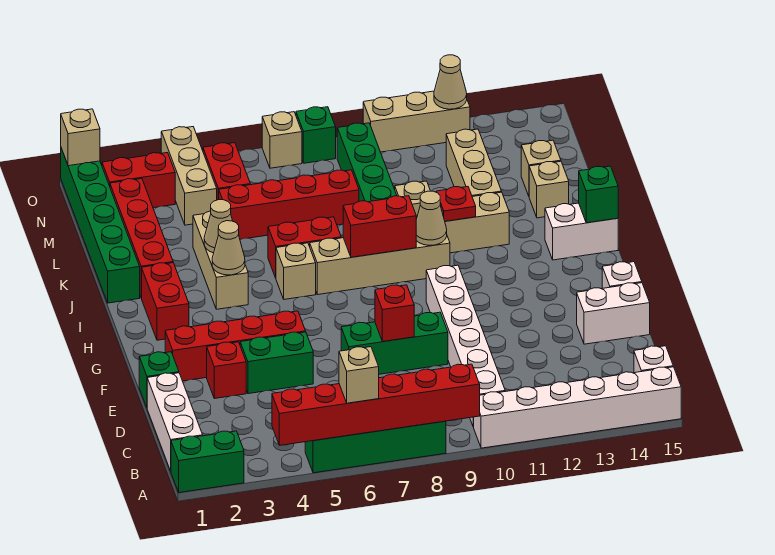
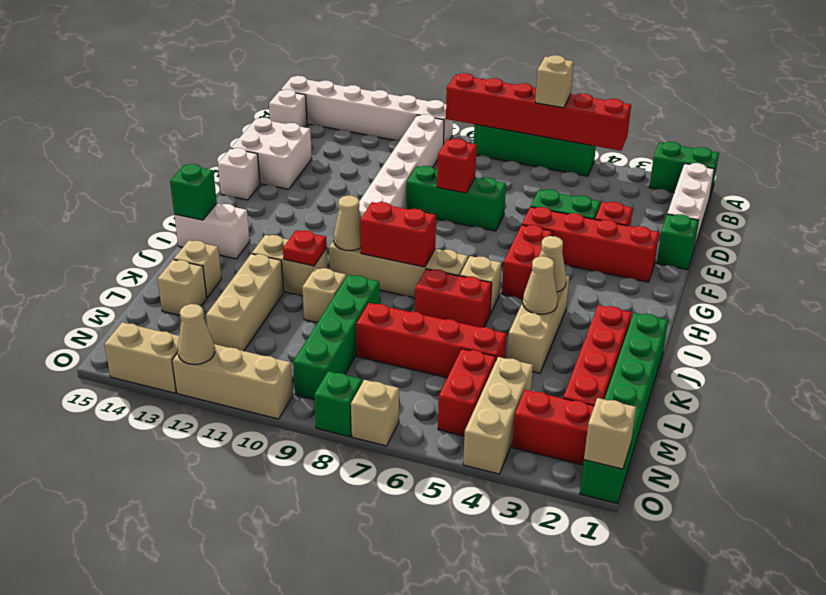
white 1x2 brick [577,283,650,344] -> white 2x2 brick [231,118,312,189]
red 1x2 brick [142,263,189,340] -> red 1x2 brick moved to [502,225,553,299]
none -> tan 1x2 brick [104,322,179,393]

